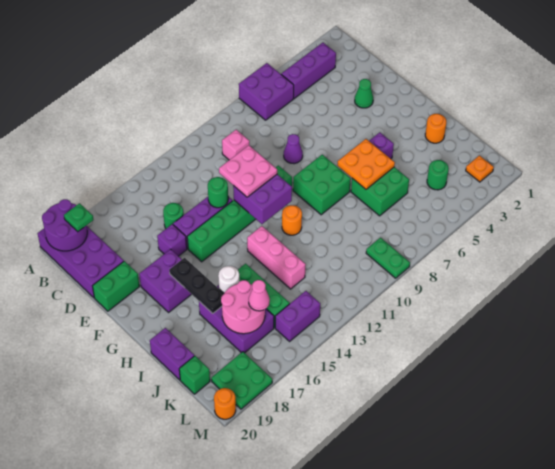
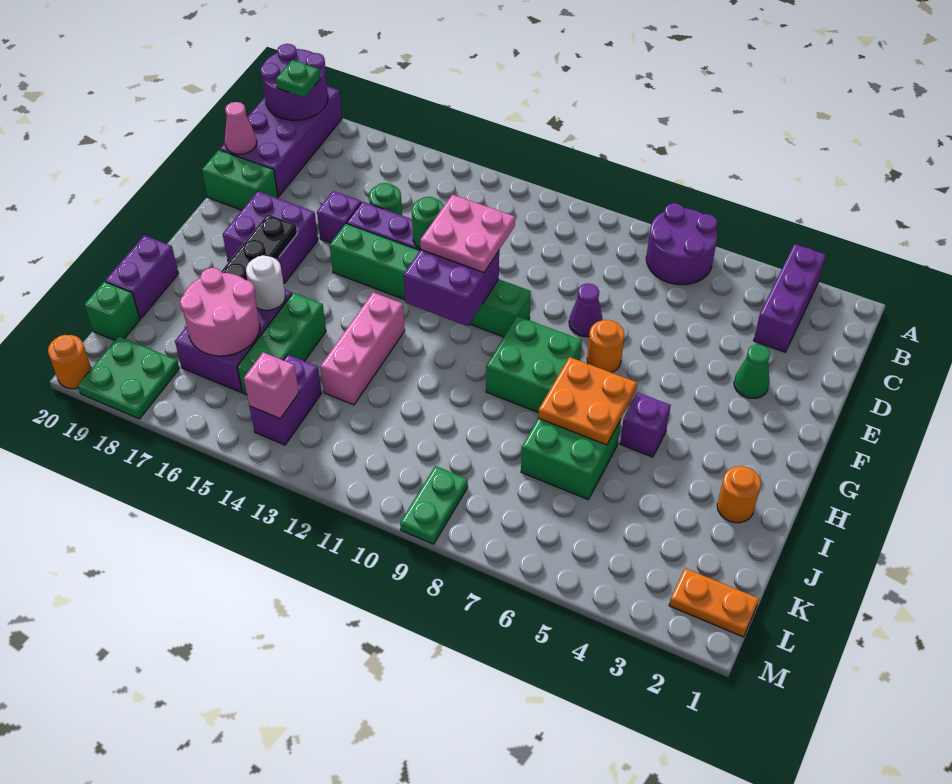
purple 2x2 brick [239,63,294,120] -> purple 2x2 round brick [646,203,718,285]
purple 1x3 brick [281,43,336,99] -> purple 1x3 brick turned to [754,244,826,352]
pink 1x1 brick [222,130,249,160] -> pink 1x1 brick moved to [244,352,299,418]
orange 1x1 round brick [282,205,302,235] -> orange 1x1 round brick moved to [587,320,624,373]
green 1x1 round brick [427,160,449,190] -> none
pink 1x1 cone [249,280,270,311] -> pink 1x1 cone moved to [225,102,257,154]
orange 1x1 plate [466,156,494,182] -> orange 1x2 plate [669,568,759,637]
purple 1x2 brick [275,291,320,341] -> purple 1x2 brick turned to [249,355,322,445]

